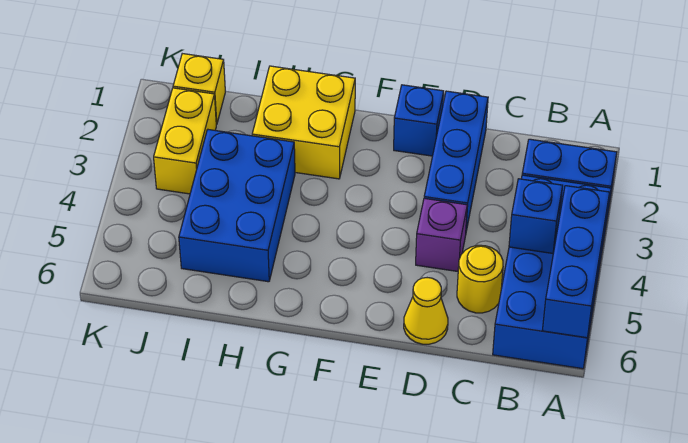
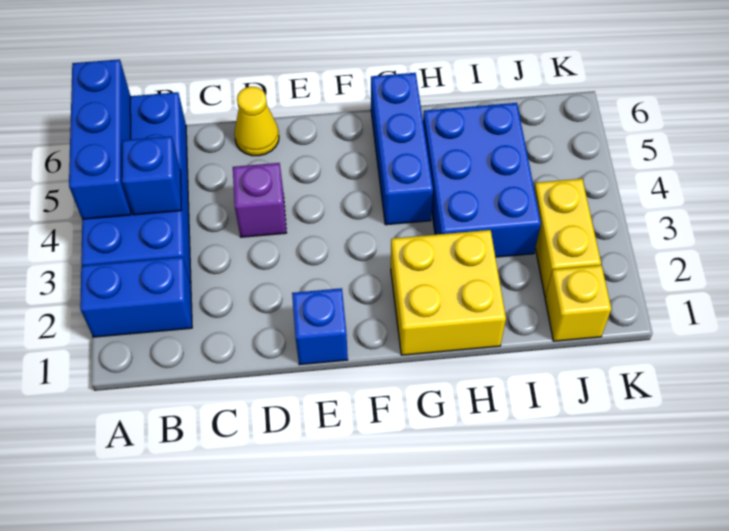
yellow 1x1 round brick [457,245,503,313] -> none
blue 1x3 brick [424,91,488,231] -> blue 1x3 brick moved to [371,73,433,225]

